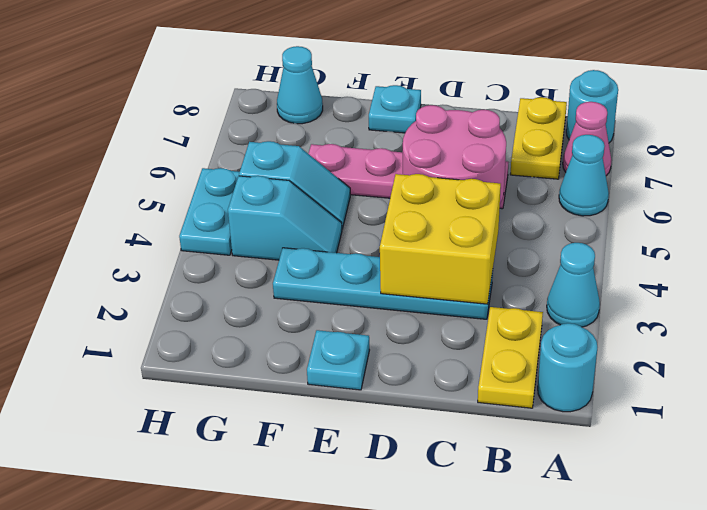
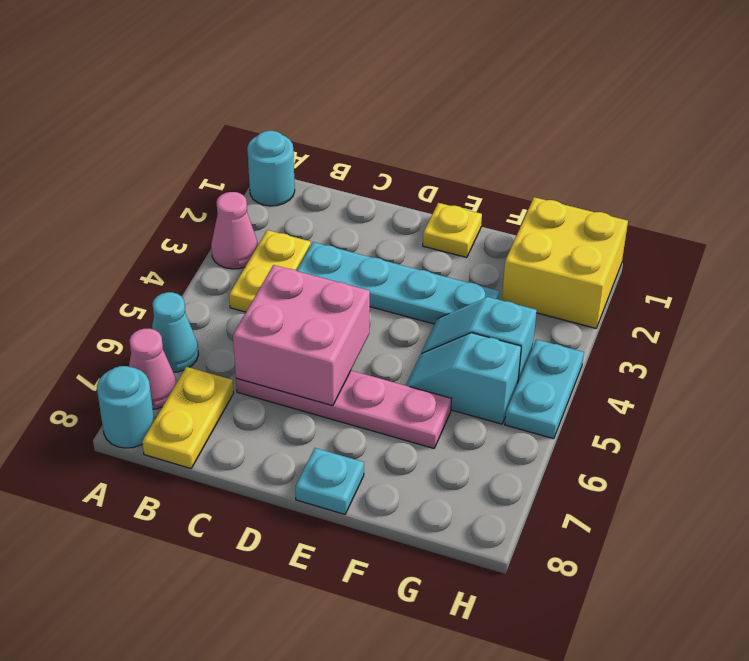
cyan 1x1 cone [547,243,600,327] -> pink 1x1 cone [211,192,258,269]
yellow 1x2 plate [478,307,543,408] -> yellow 1x2 plate moved to [229,230,311,312]
yellow 2x2 brick [380,174,501,304] -> yellow 2x2 brick moved to [502,197,628,328]
pink 2x2 round brick [403,105,506,203] -> pink 2x2 brick [233,265,370,406]
cyan 1x1 plate [307,330,369,390] -> yellow 1x1 plate [423,203,482,258]
cyan 1x1 cone [277,46,323,124] -> none

